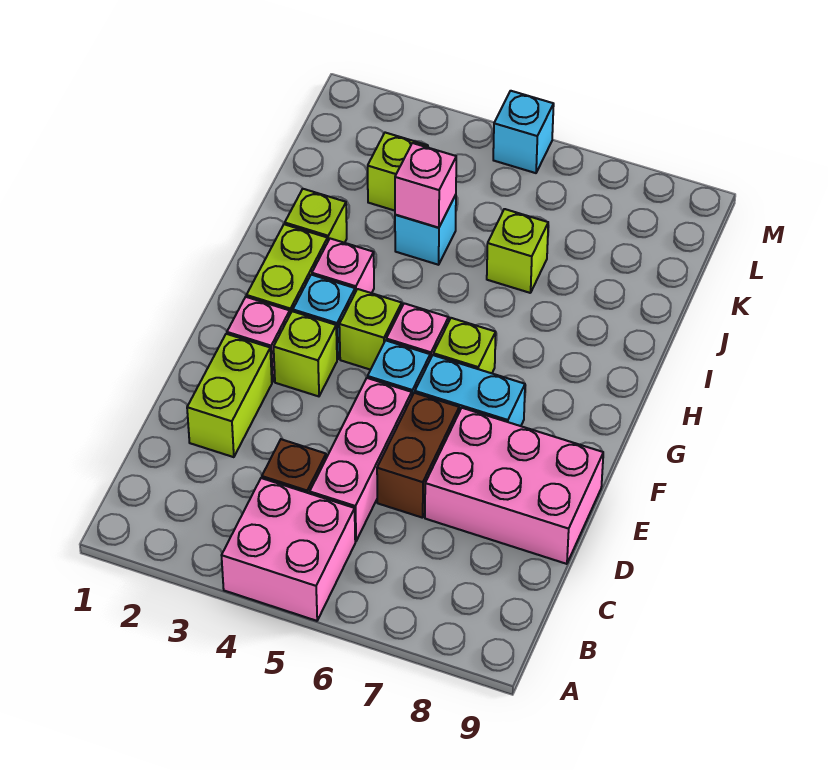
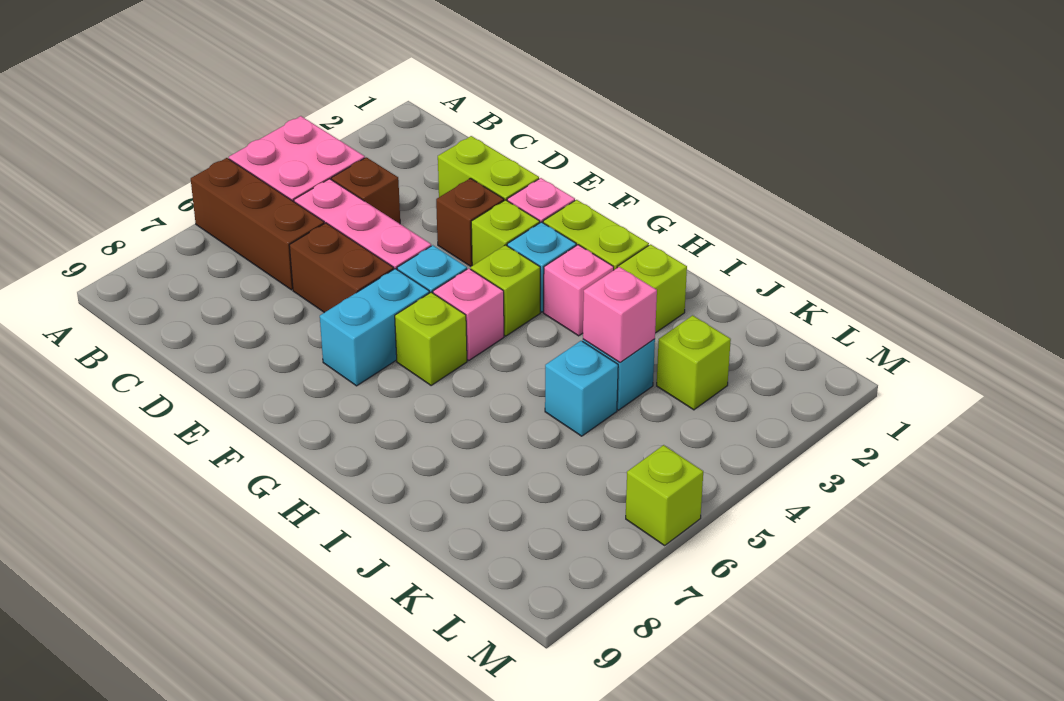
none -> brown 1x3 brick [191,158,324,290]
pink 2x3 brick [425,408,603,564] -> none
none -> brown 1x1 brick [436,178,504,266]
lime 1x1 brick [487,209,548,293] -> lime 1x1 brick moved to [626,445,703,545]
cyan 1x1 brick [493,91,554,173] -> cyan 1x1 brick moved to [545,341,618,436]

